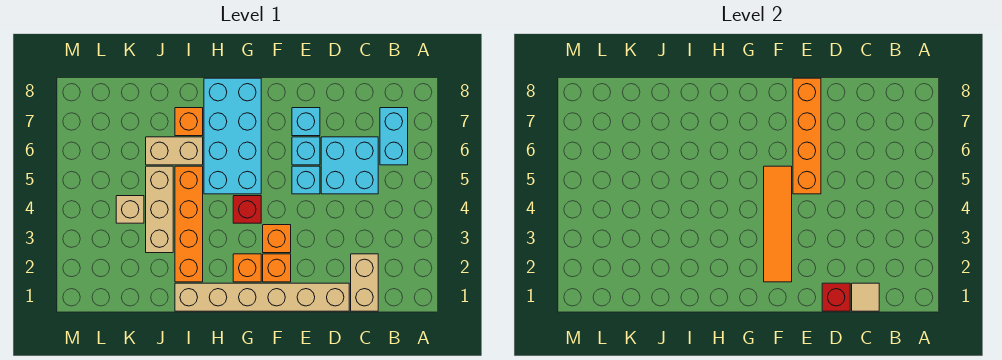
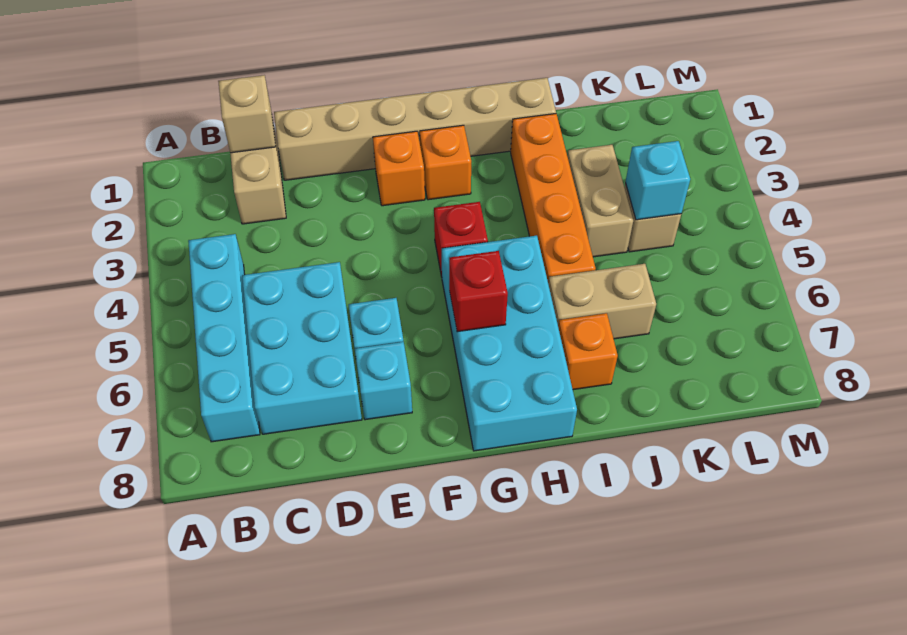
cyan 1x2 brick [380,108,408,165] -> cyan 1x4 brick [188,234,260,442]
tan 1x1 tile [852,283,879,311] -> tan 1x1 brick [218,75,276,153]
cyan 2x2 brick [321,137,378,194] -> cyan 2x3 brick [242,262,362,434]
red 1x1 brick [822,283,850,311] -> red 1x1 brick moved to [449,251,508,332]
cyan 1x1 brick [292,166,320,194] -> cyan 1x1 brick moved to [625,141,690,220]
orange 1x4 brick [793,78,821,194] -> none
orange 1x4 tile [764,166,792,282] -> none
orange 1x1 brick [263,225,291,253] -> none
tan 1x3 brick [146,166,173,253] -> tan 1x2 brick [567,145,633,257]

